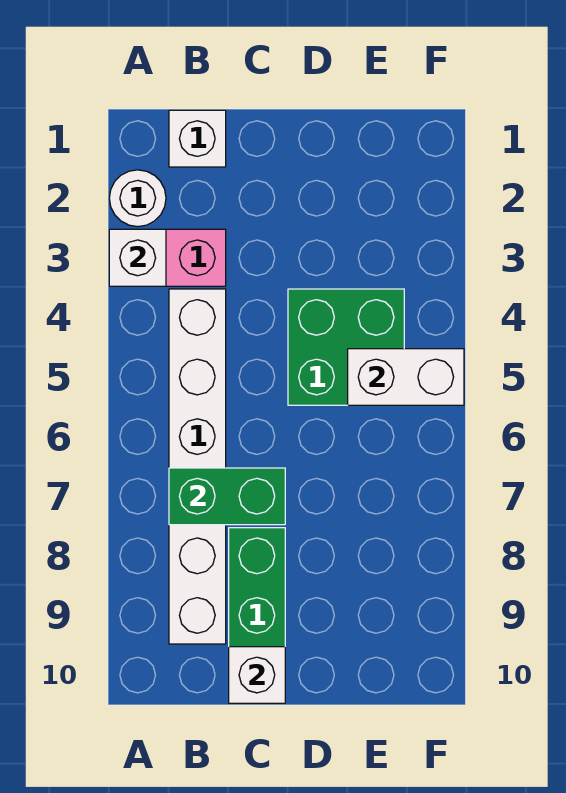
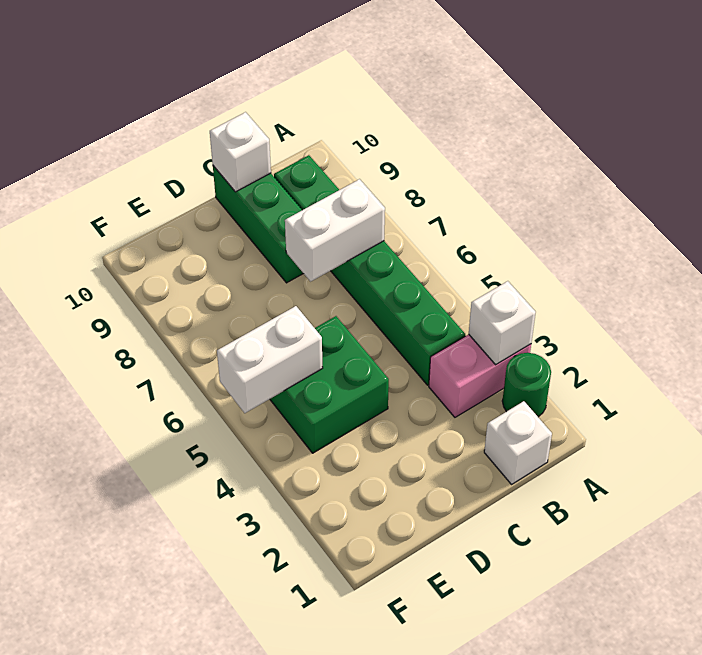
white 1x1 round brick [109,170,166,227] -> green 1x1 round brick [502,353,551,417]
white 1x6 brick [169,289,226,644] -> green 1x6 brick [274,155,465,385]
green 1x2 brick [169,468,285,525] -> white 1x2 brick [285,179,385,281]

